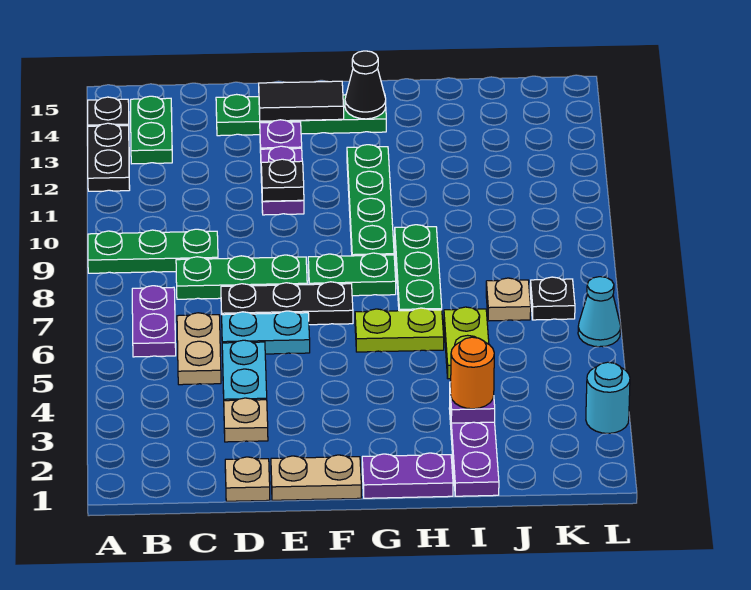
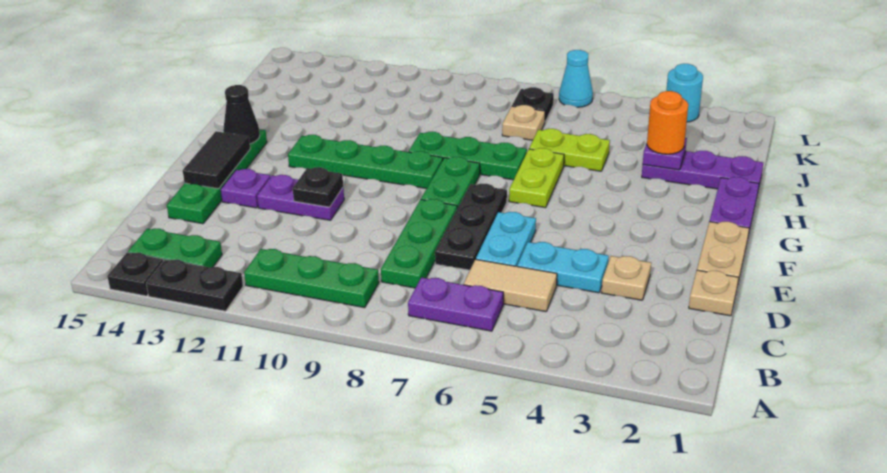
green 1x3 plate [88,229,218,273] -> green 1x3 plate turned to [244,249,379,308]
tan 1x2 plate [177,313,221,385] -> tan 1x2 tile [464,259,557,312]

